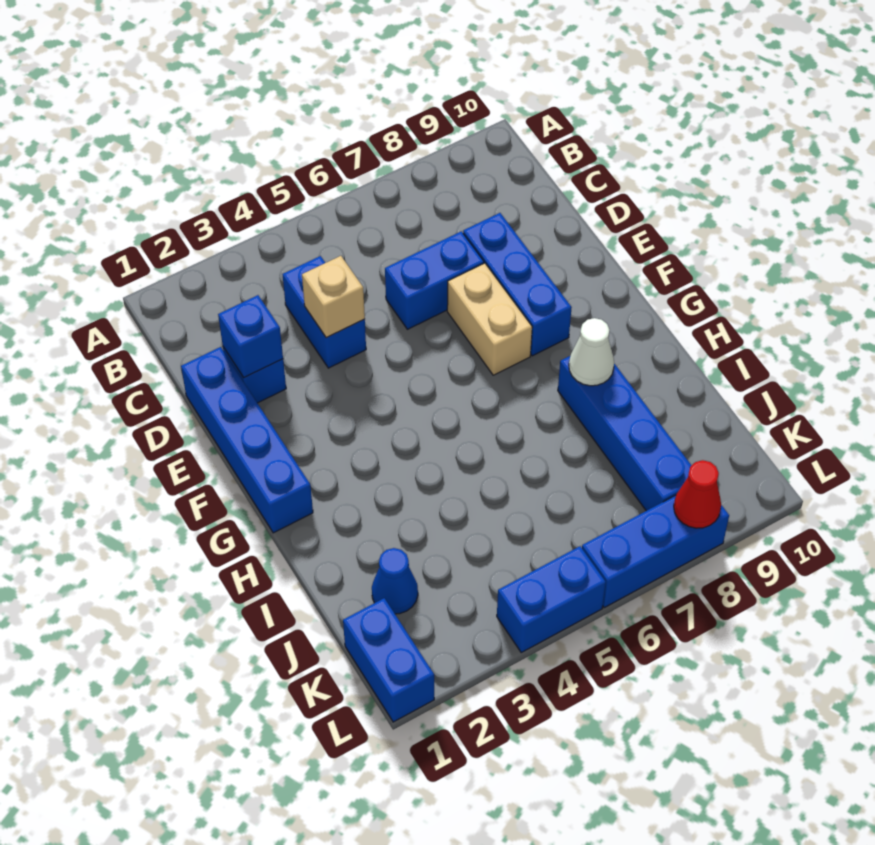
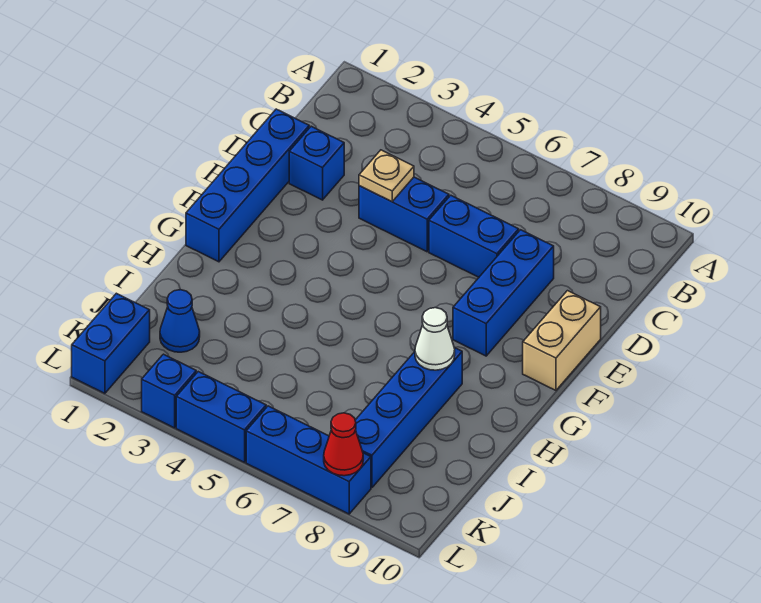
blue 1x2 brick [283,256,366,368] -> blue 1x2 brick turned to [359,177,449,252]
blue 1x1 brick [218,295,283,377] -> blue 1x1 brick moved to [142,354,196,428]
tan 1x1 brick [302,256,365,338] -> tan 1x1 plate [359,150,414,202]
tan 1x2 brick [447,263,532,375] -> tan 1x2 brick moved to [523,291,601,390]

